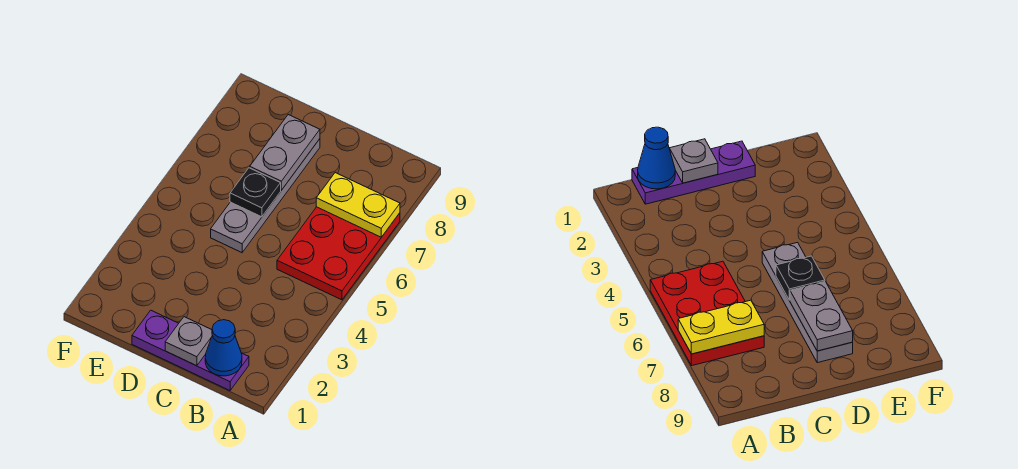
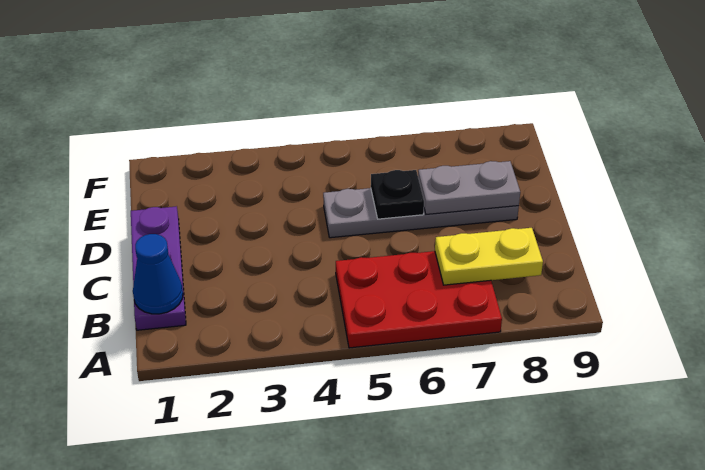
yellow 1x2 plate [316,173,400,237] -> yellow 1x2 plate turned to [435,228,543,285]
grey 1x1 plate [165,317,212,366] -> none

